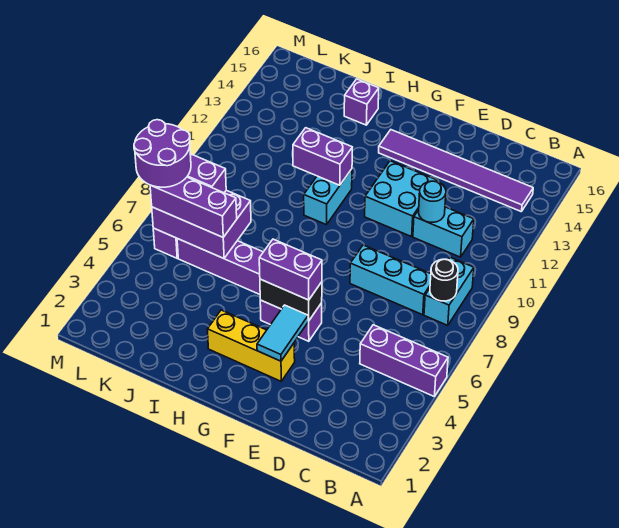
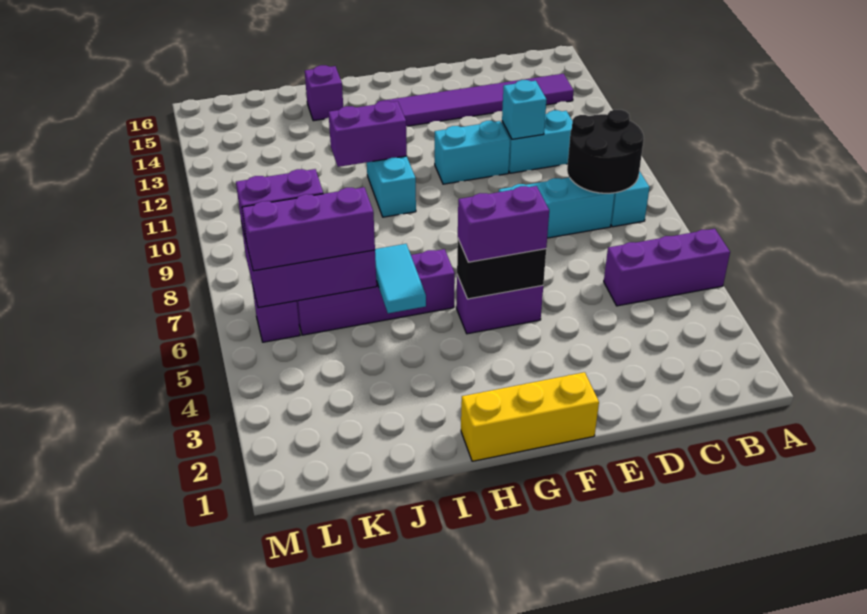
black 1x1 round brick [430,259,458,301] -> black 2x2 round brick [567,110,644,193]
cyan 1x1 round brick [419,181,446,222] -> cyan 1x1 brick [502,80,547,139]
cyan 2x2 brick [365,161,437,237] -> cyan 1x2 brick [435,121,510,184]
yellow 1x3 brick [207,310,295,381] -> yellow 1x3 brick moved to [461,372,599,461]
cyan 1x2 tile [257,305,308,361] -> cyan 1x2 tile moved to [375,244,426,313]
purple 2x2 round brick [134,120,191,187] -> none

